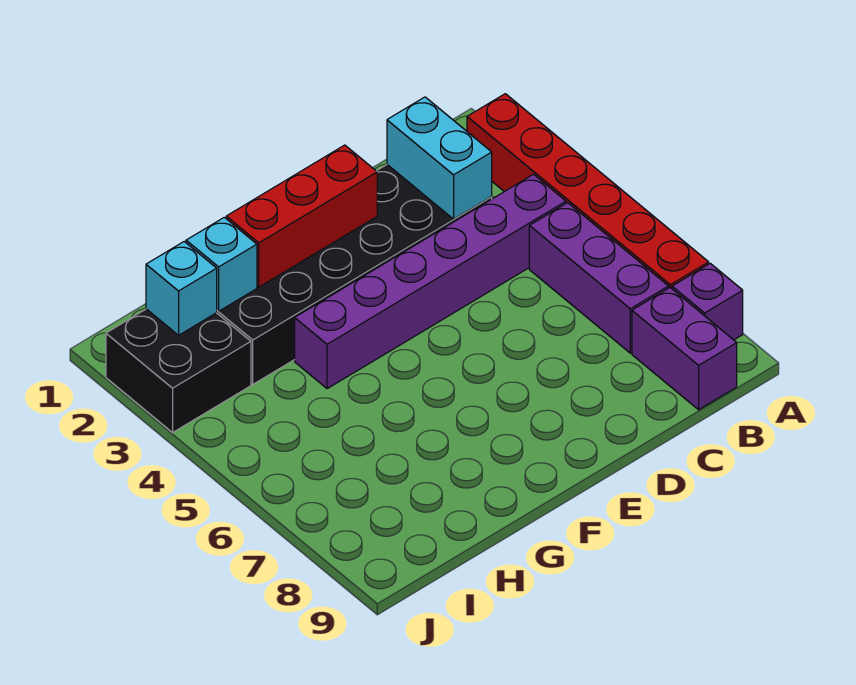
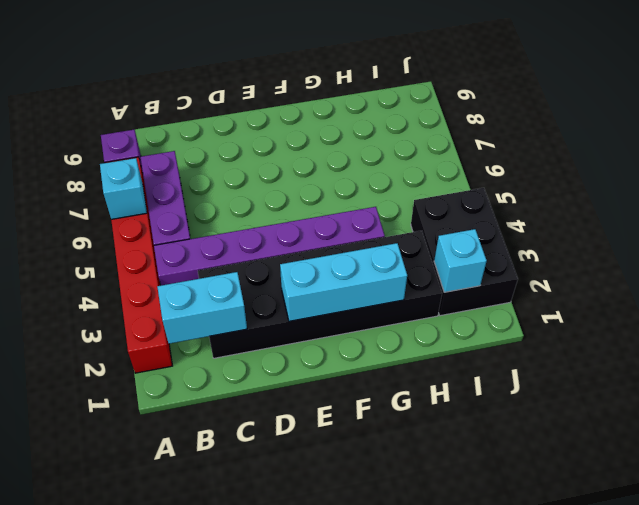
purple 1x2 brick [632,288,737,410] -> none
cyan 1x2 brick [387,97,492,219] -> cyan 1x2 brick turned to [157,272,247,344]
red 1x3 brick [226,145,377,287] -> cyan 1x3 brick [280,243,407,321]
cyan 1x1 brick [186,217,257,311] -> cyan 1x1 brick moved to [100,158,147,219]
black 2x2 brick [106,309,251,432] -> black 2x3 brick [411,188,518,316]

